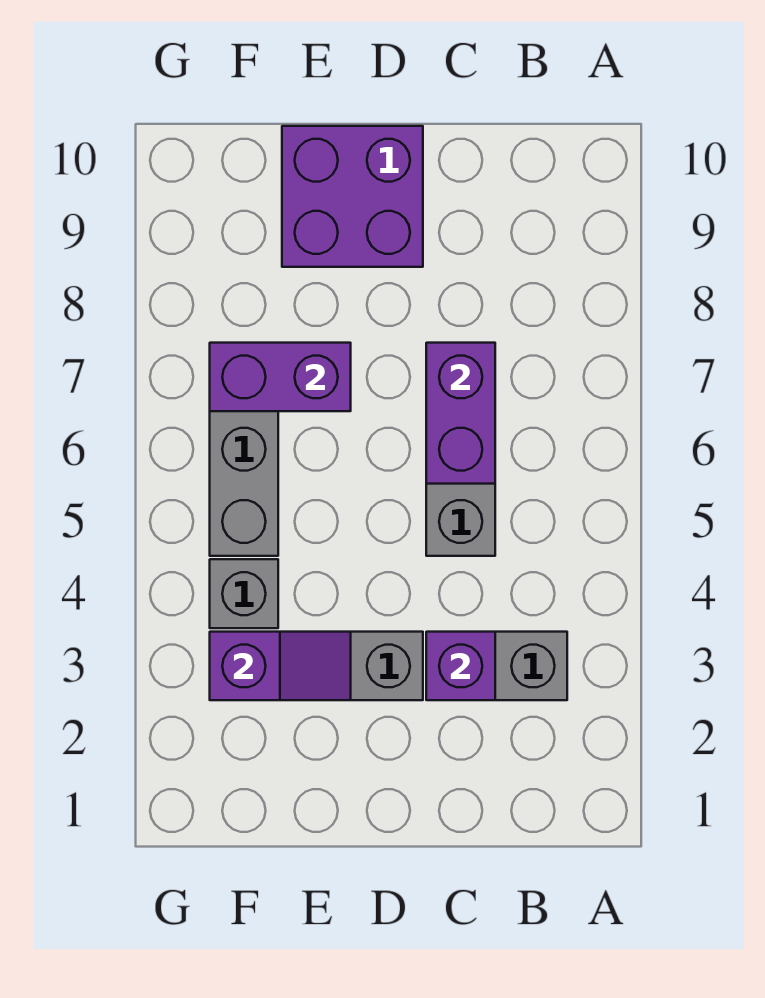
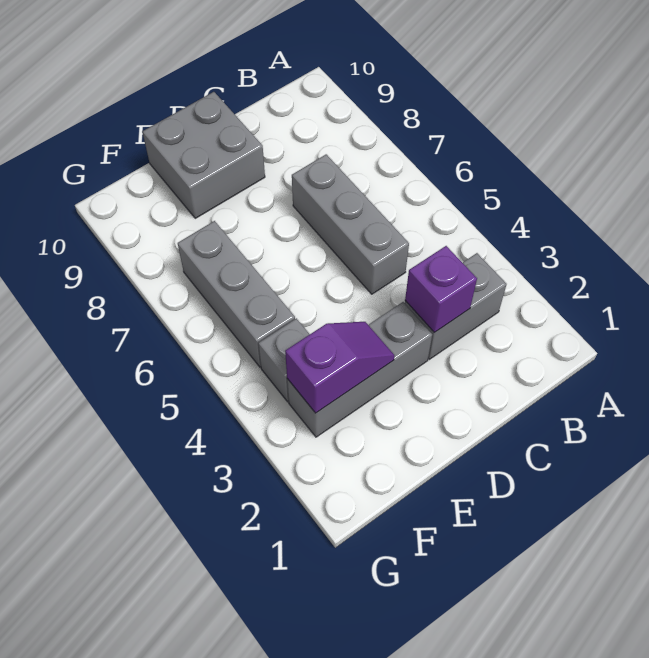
purple 1x2 brick [426,343,495,484] -> none
purple 2x2 brick [282,126,423,267] -> grey 2x2 brick [142,92,265,218]
purple 1x2 brick [210,343,351,411] -> none

